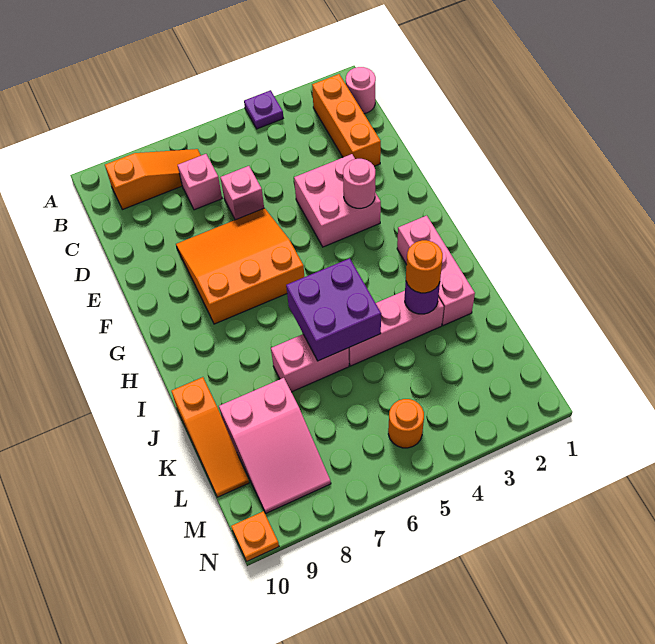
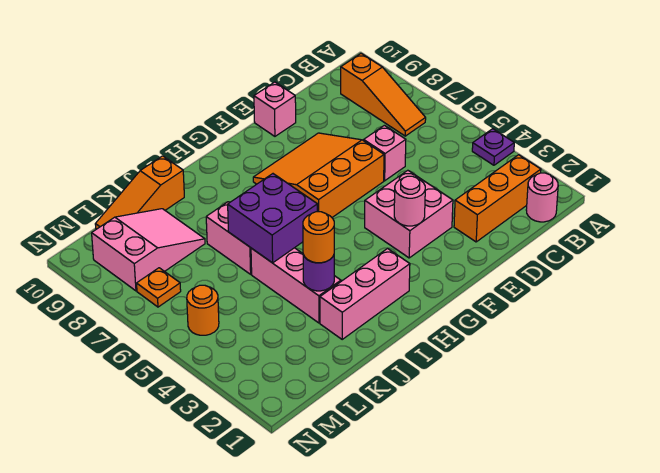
pink 1x1 brick [178,154,222,210] -> pink 1x1 brick moved to [254,82,296,136]
orange 3x3 slope [176,208,304,324] -> orange 3x3 slope turned to [253,133,384,217]
pink 2x3 slope [219,378,331,513] -> pink 2x3 slope turned to [92,209,205,291]
orange 1x1 plate [231,511,279,561] -> orange 1x1 plate moved to [137,268,181,307]

